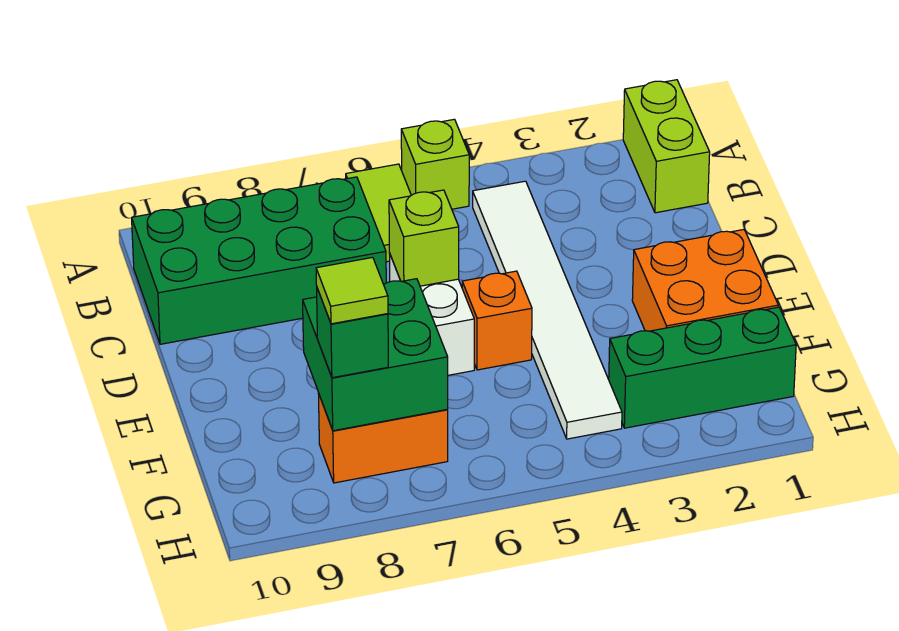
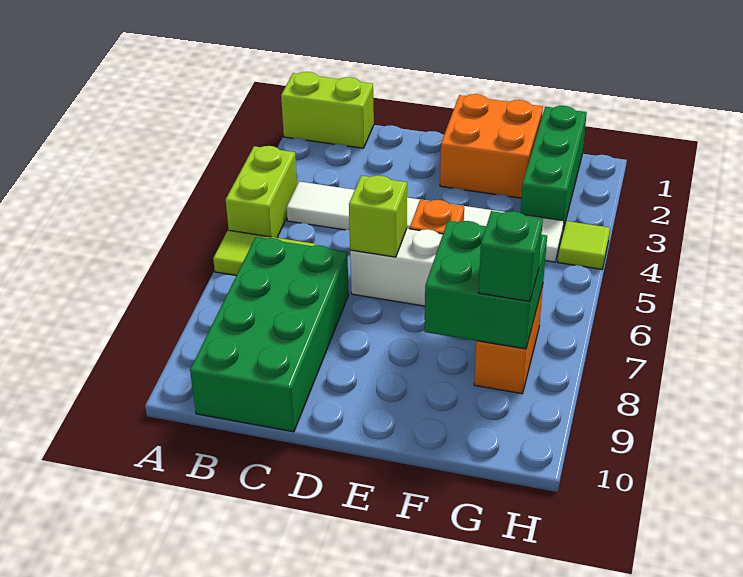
lime 1x1 brick [401,119,469,209] -> lime 1x2 brick [226,146,297,238]
lime 1x1 tile [316,257,388,324] -> lime 1x1 tile moved to [558,221,610,269]

